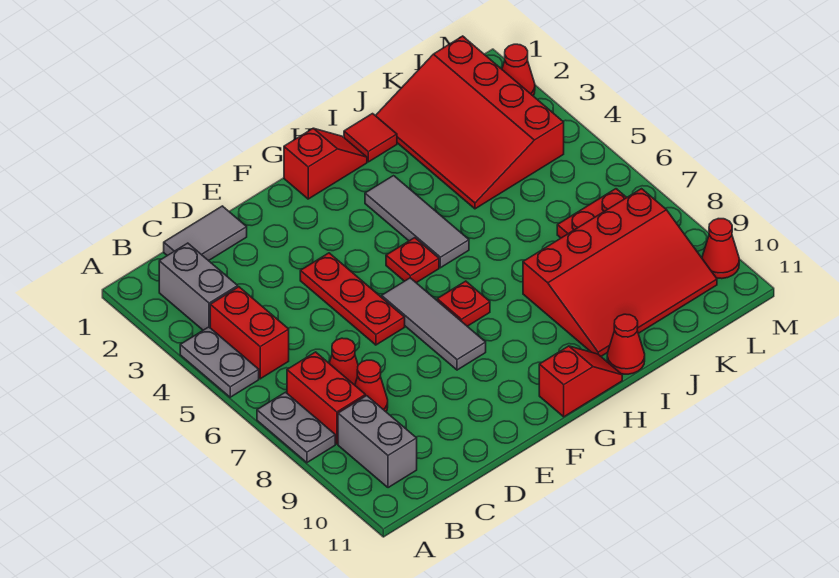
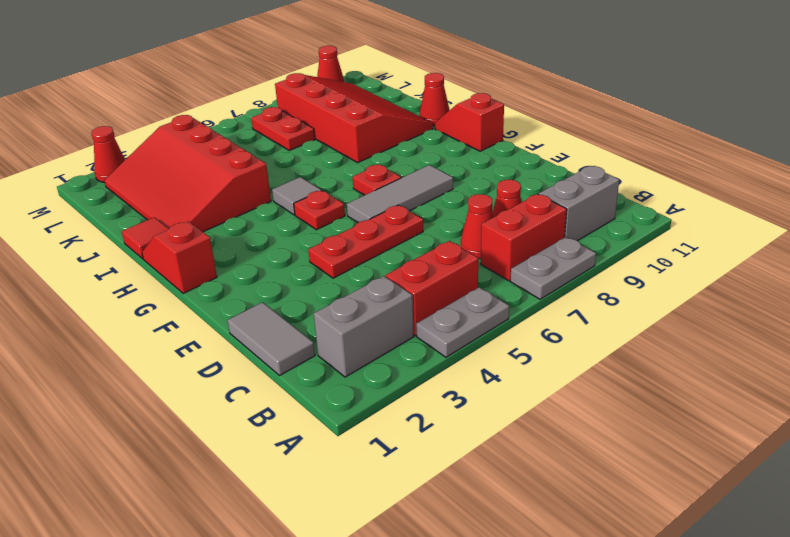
grey 1x3 tile [365,176,469,268] -> grey 1x1 tile [272,177,321,215]
red 3x4 slope [375,36,564,209] -> red 3x4 slope turned to [104,115,271,232]

